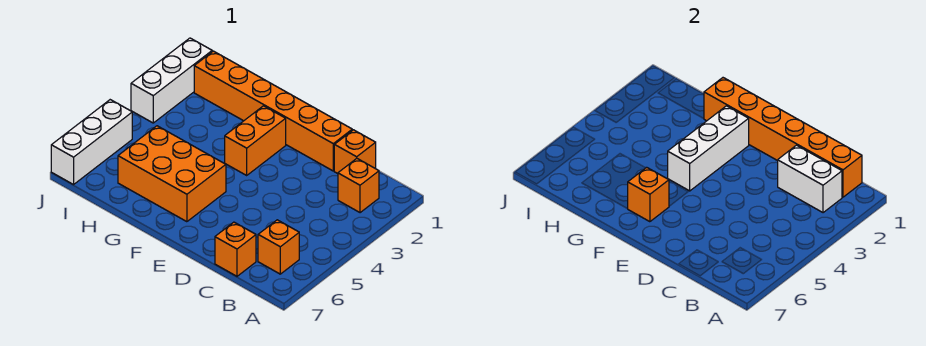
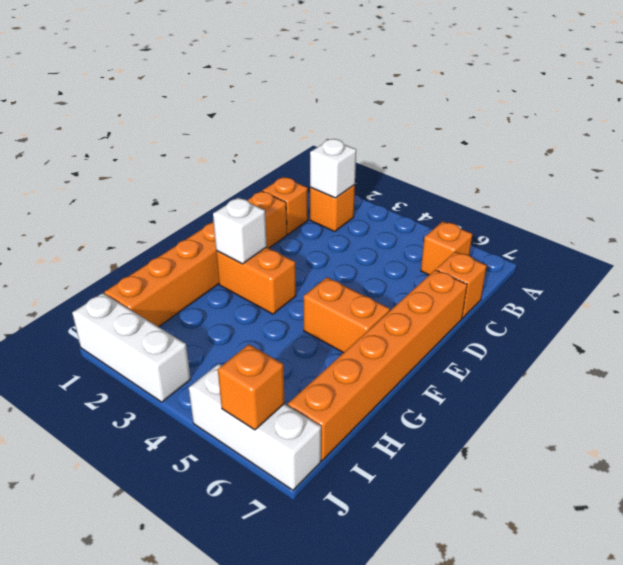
orange 1x6 brick [704,78,862,197] -> orange 1x6 brick moved to [288,270,467,461]
white 1x2 brick [778,145,842,213] -> white 1x1 brick [310,139,356,198]
white 1x3 brick [668,106,749,191] -> white 1x1 brick [213,198,267,264]
orange 2x3 brick [118,126,226,222] -> orange 1x2 brick [304,278,390,353]
orange 1x1 brick [628,167,669,222] -> orange 1x1 brick moved to [218,344,285,430]

